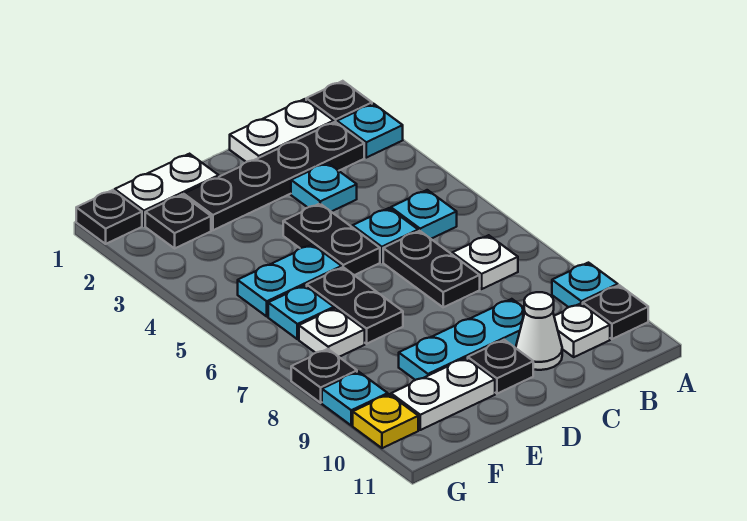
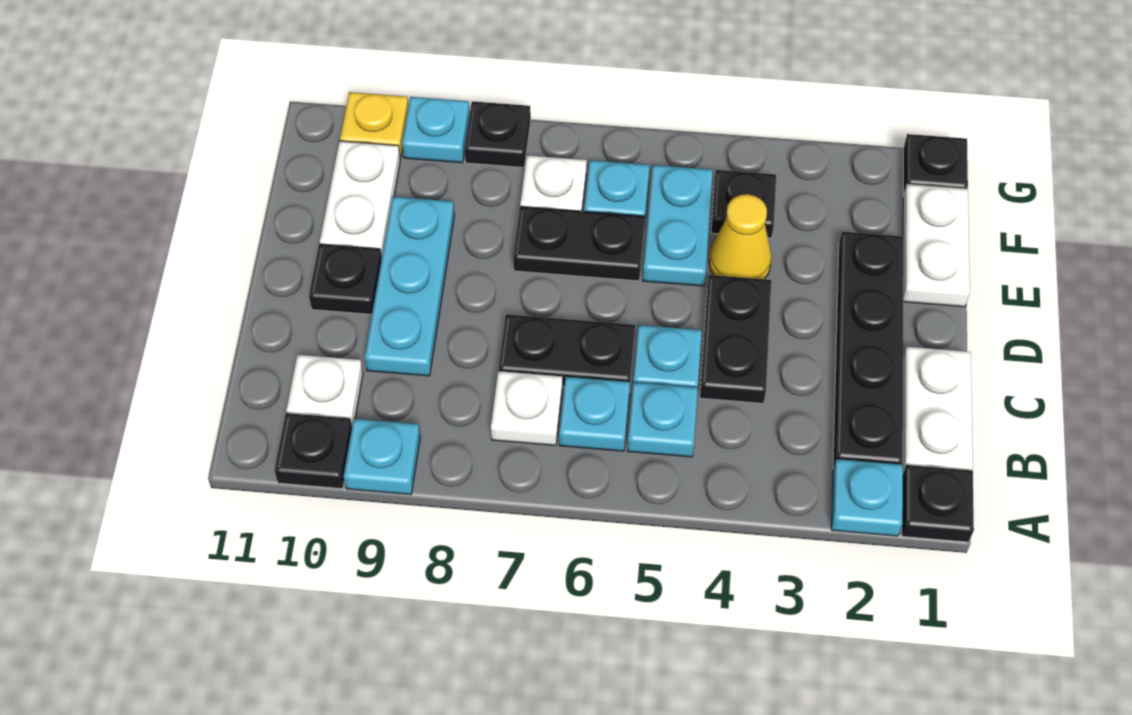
cyan 1x1 plate [291,163,357,212] -> cyan 1x1 plate moved to [559,377,630,451]
white 1x1 cone [516,292,562,370] -> none
black 1x2 plate [283,204,380,275] -> black 1x2 plate turned to [700,275,771,403]
none -> yellow 1x1 cone [709,194,772,279]
black 1x1 plate [145,195,211,248] -> black 1x1 plate moved to [711,170,776,238]

